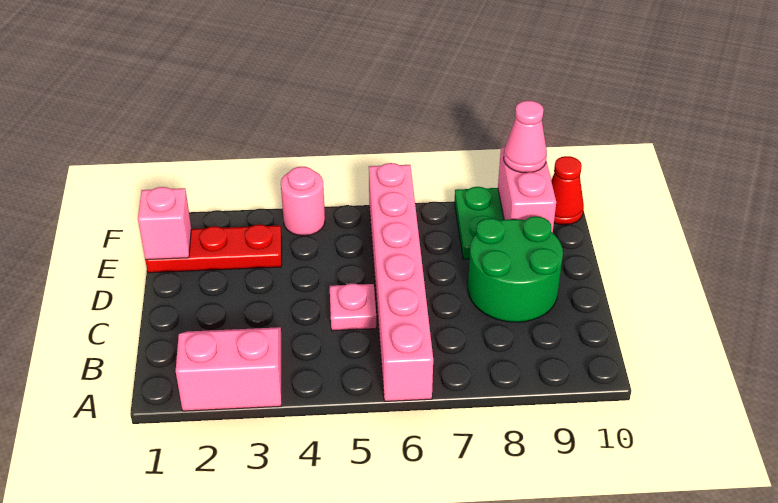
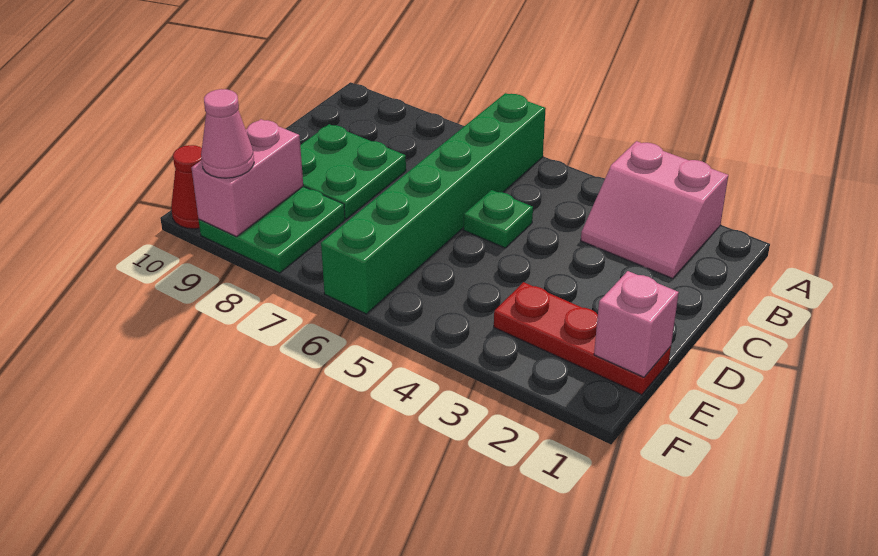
pink 1x6 brick [369,163,433,401] -> green 1x6 brick [321,93,546,314]
pink 1x1 plate [330,284,376,331] -> green 1x1 plate [464,190,533,248]
green 2x2 round brick [468,216,563,322] -> green 2x2 plate [300,124,406,219]
pink 1x1 round brick [281,167,325,236] -> none

